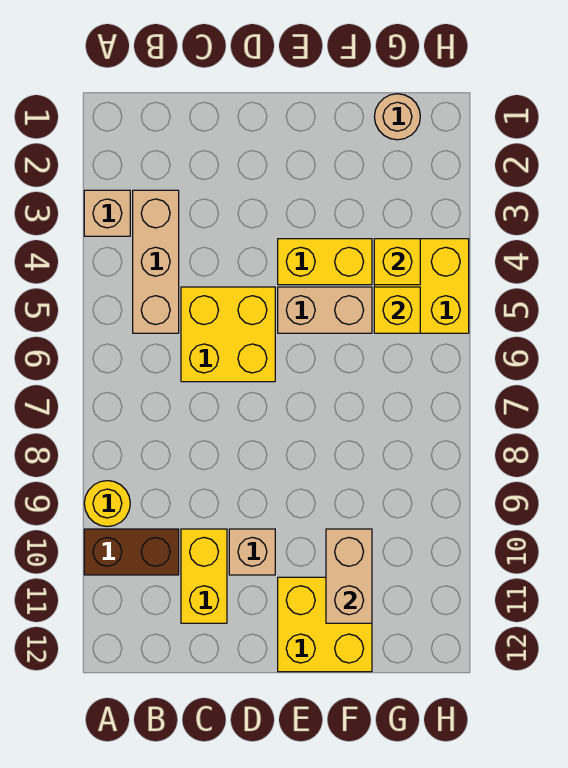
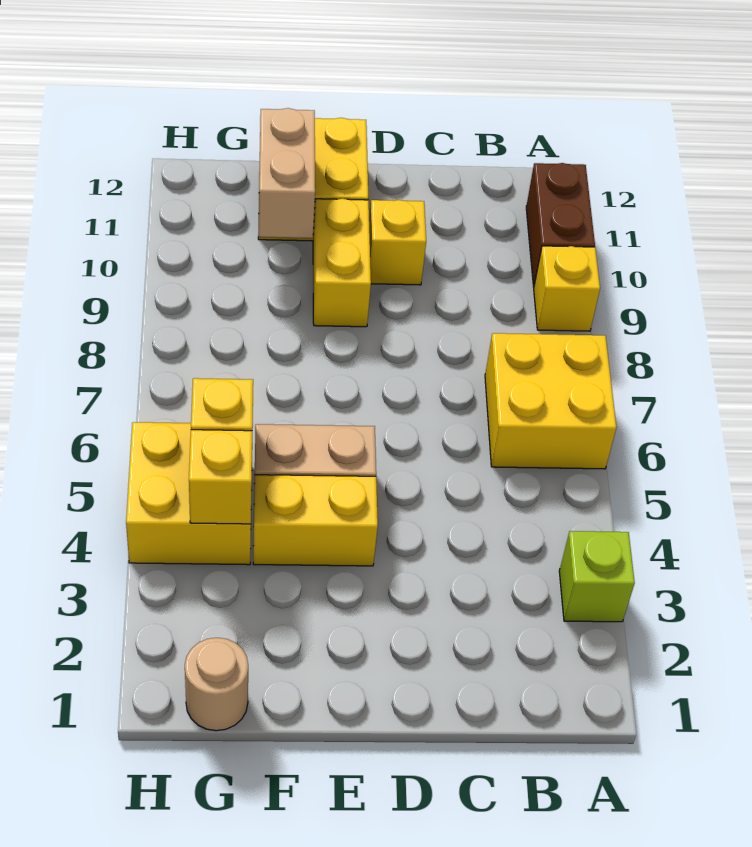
tan 1x1 brick [84,190,130,236] -> lime 1x1 brick [559,531,635,622]
yellow 1x1 round brick [84,481,130,527] -> yellow 1x1 brick [534,246,600,331]
brown 1x2 brick [84,529,179,575] -> brown 1x2 brick turned to [526,163,595,287]
tan 1x3 brick [133,190,179,333] -> none
yellow 2x2 brick [181,287,275,382] -> yellow 2x2 brick moved to [485,333,616,469]
yellow 1x2 brick [181,529,227,623] -> yellow 1x2 brick moved to [313,199,371,327]
tan 1x1 brick [229,529,275,575] -> yellow 1x1 brick [369,200,426,285]

